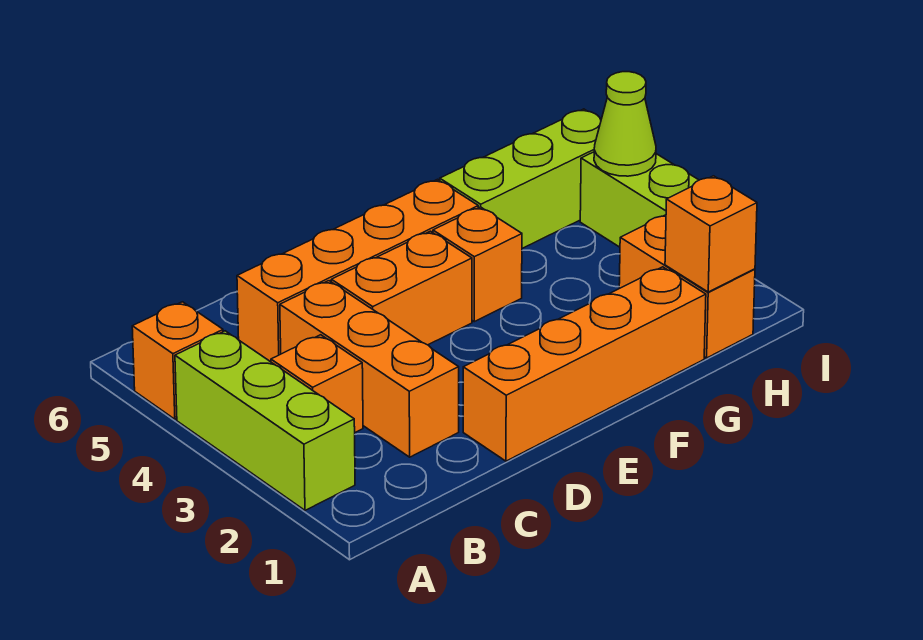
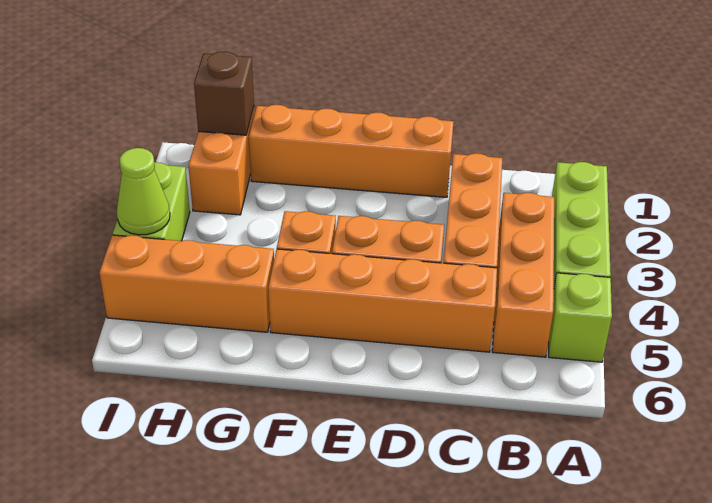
orange 1x1 brick [132,302,223,419] -> lime 1x1 brick [549,273,612,362]
orange 1x1 brick [271,335,363,432] -> orange 1x3 brick [492,193,554,357]
lime 1x3 brick [440,109,601,248] -> orange 1x3 brick [99,235,274,332]
orange 1x1 brick [665,176,757,292] -> brown 1x1 brick [194,52,254,135]

